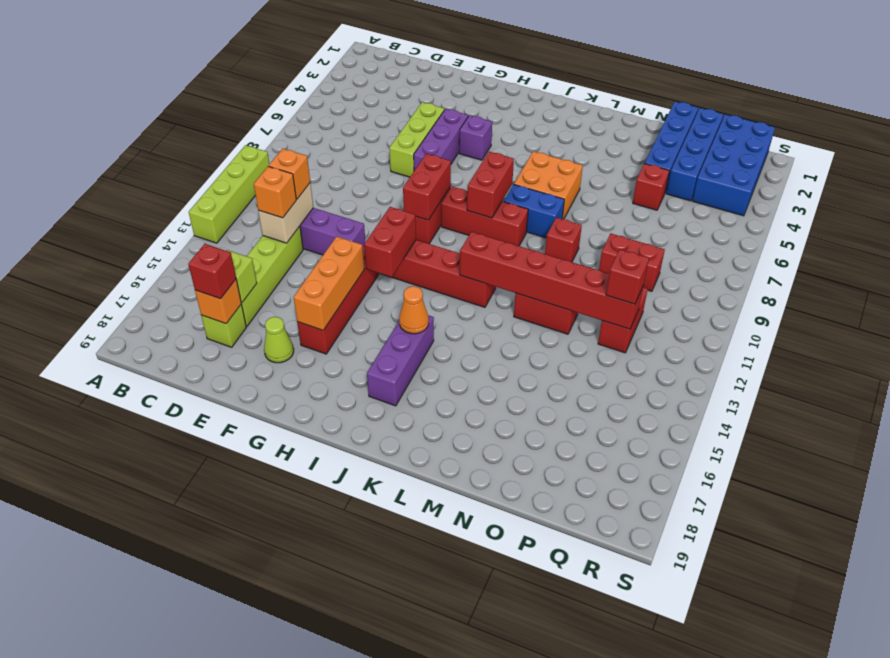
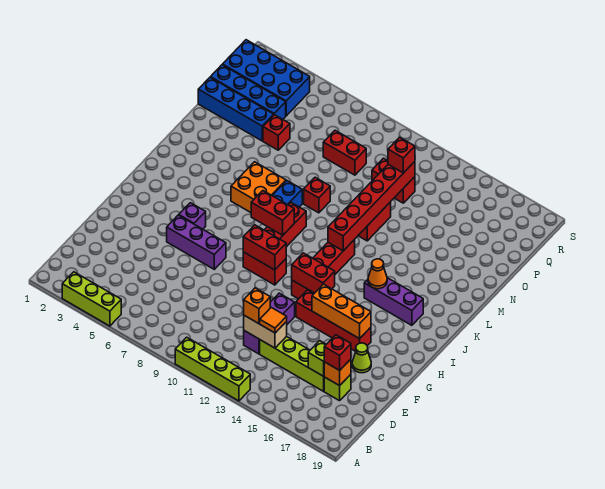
orange 1x1 brick [254,166,296,218] -> orange 1x1 tile [260,308,287,333]
lime 1x3 brick [389,102,444,177] -> lime 1x3 brick moved to [62,272,121,326]
red 1x2 brick [599,234,665,291] -> red 1x2 brick turned to [323,130,366,175]

